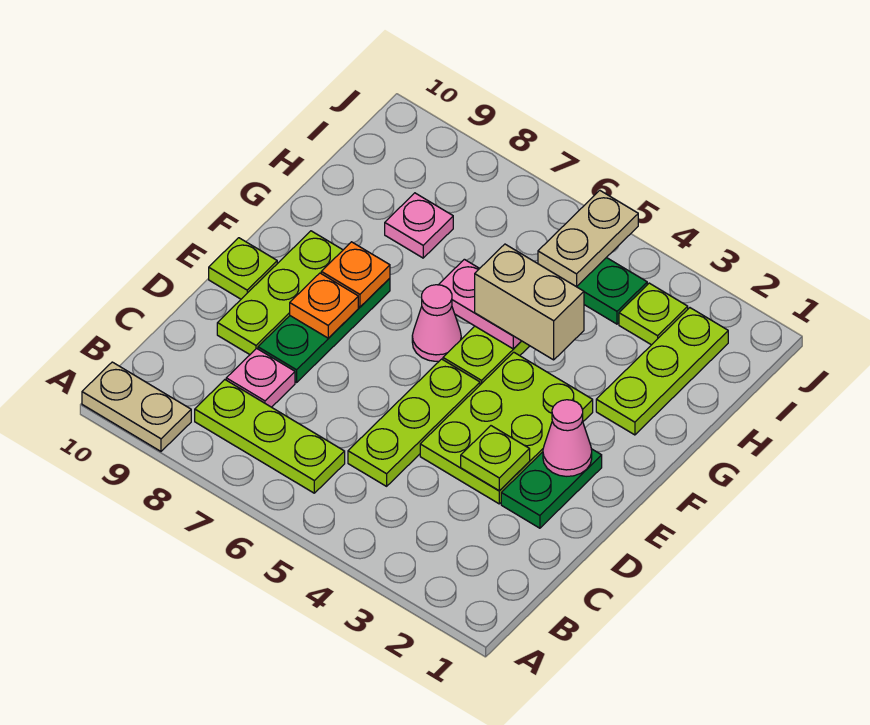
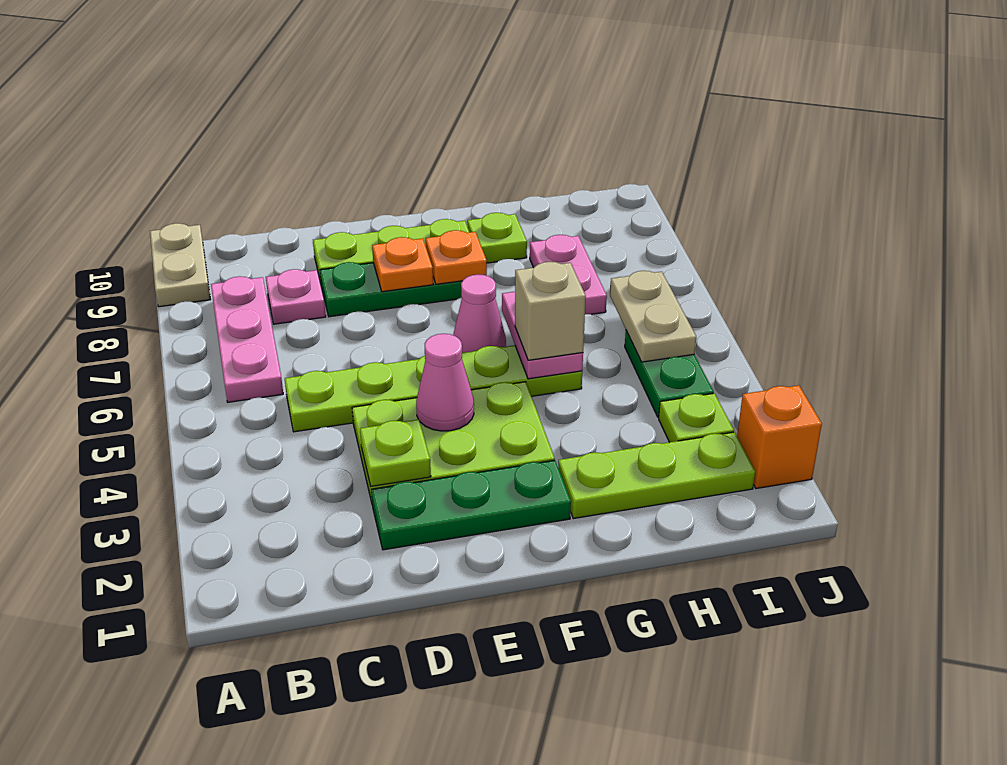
lime 1x3 plate [195,380,345,493] -> pink 1x3 plate [211,276,283,402]
green 1x2 plate [501,449,602,528] -> green 1x3 plate [371,460,571,550]
pink 1x1 cone [543,400,592,476] -> pink 1x1 cone moved to [416,334,474,431]
lime 1x1 plate [209,238,277,299] -> lime 1x1 plate moved to [467,213,527,263]
tan 1x2 brick [475,244,584,360] -> tan 1x1 brick [515,262,586,360]
pink 1x1 plate [385,193,453,258] -> pink 1x2 plate [530,235,607,314]
tan 1x2 plate [538,190,638,287] -> tan 1x2 plate turned to [610,271,696,362]
none -> orange 1x1 brick [737,385,822,489]

